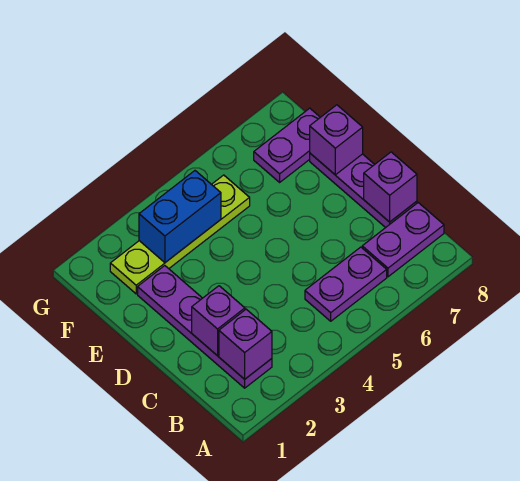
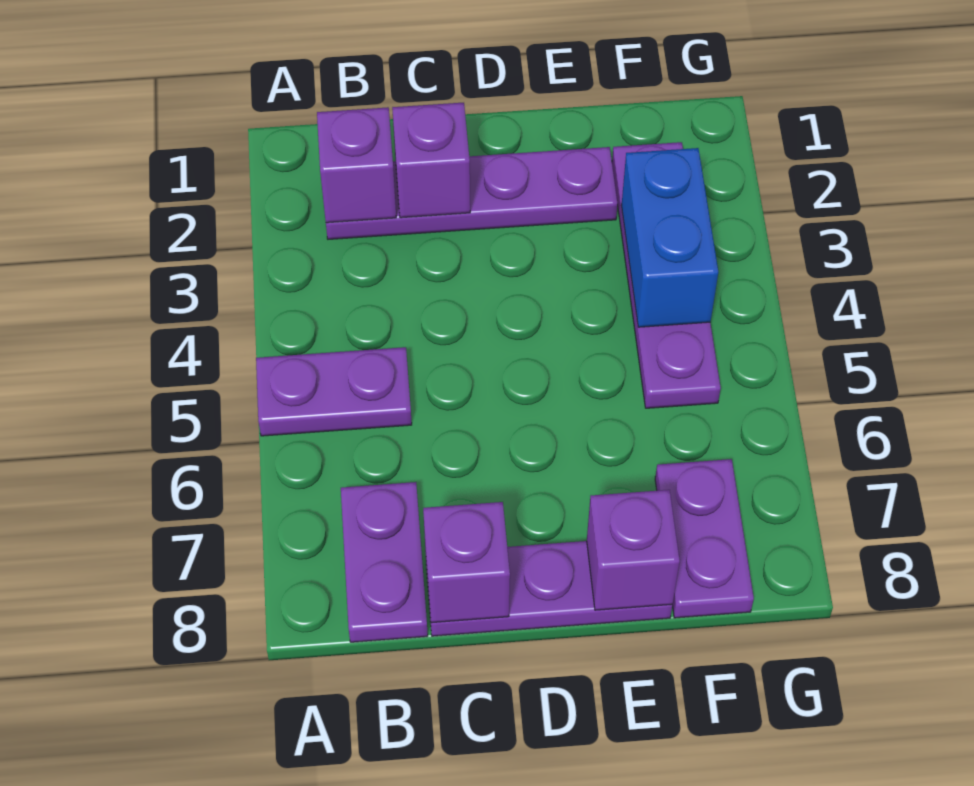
purple 1x2 plate [305,247,387,321] -> purple 1x2 plate turned to [256,347,412,436]
lime 1x4 plate [110,175,250,294] -> purple 1x4 plate [612,142,721,408]

